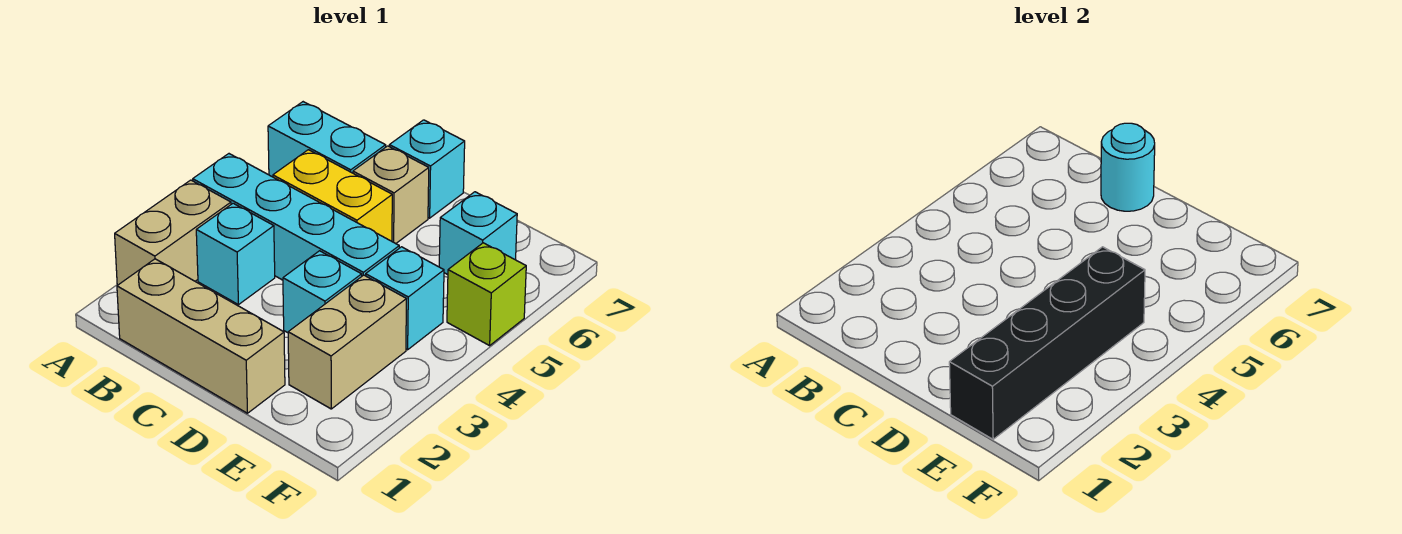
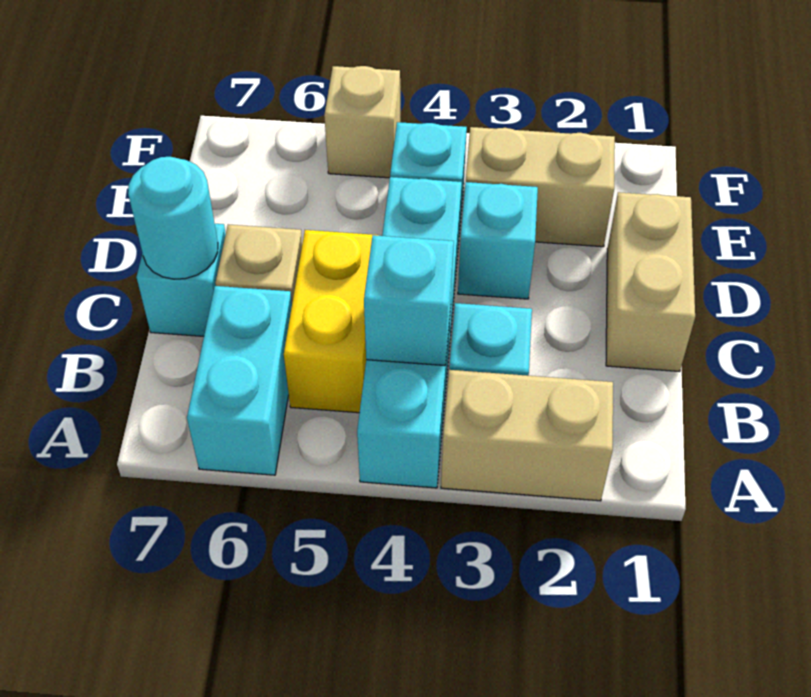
tan 1x3 brick [117,259,285,413] -> tan 1x2 brick [606,192,695,372]
black 1x4 brick [949,247,1145,439] -> none
cyan 1x1 brick [439,192,517,275] -> cyan 1x1 brick moved to [364,235,454,366]
lime 1x1 brick [447,243,526,346] -> tan 1x1 brick [324,66,400,178]

